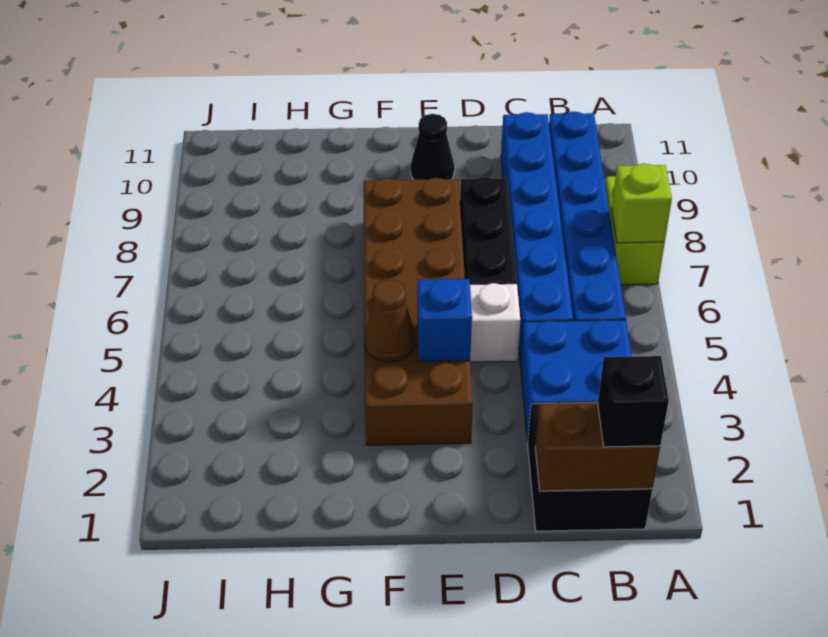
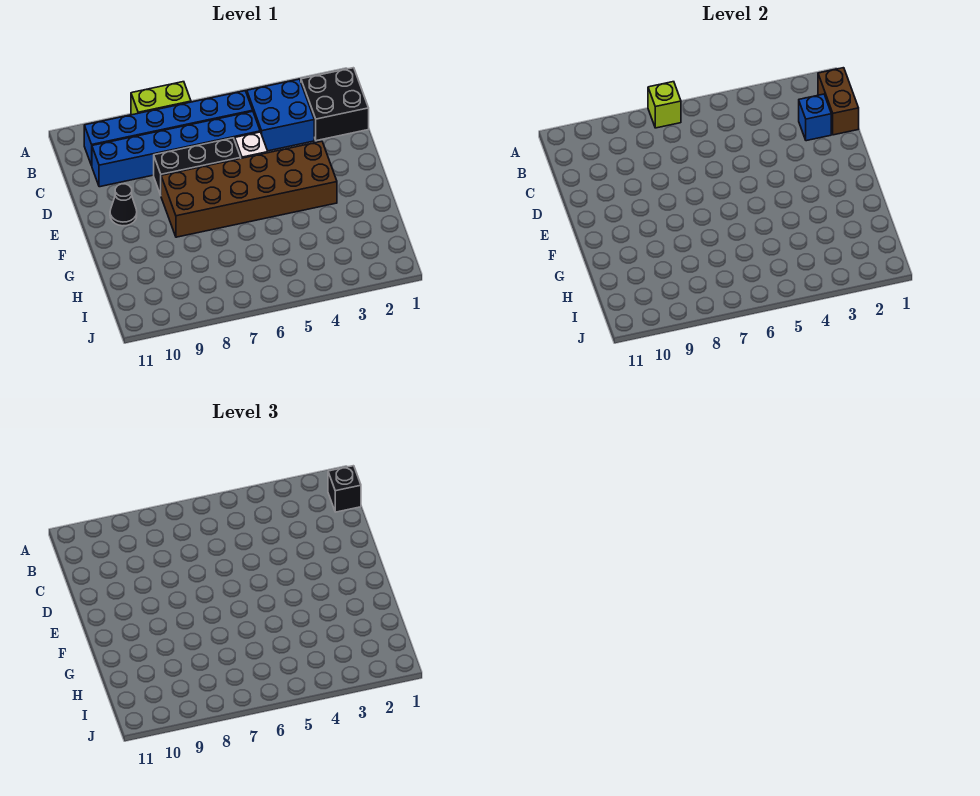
blue 1x1 brick [417,278,472,362] -> blue 1x1 brick moved to [799,94,831,141]
brown 1x1 cone [364,279,415,362] -> none

